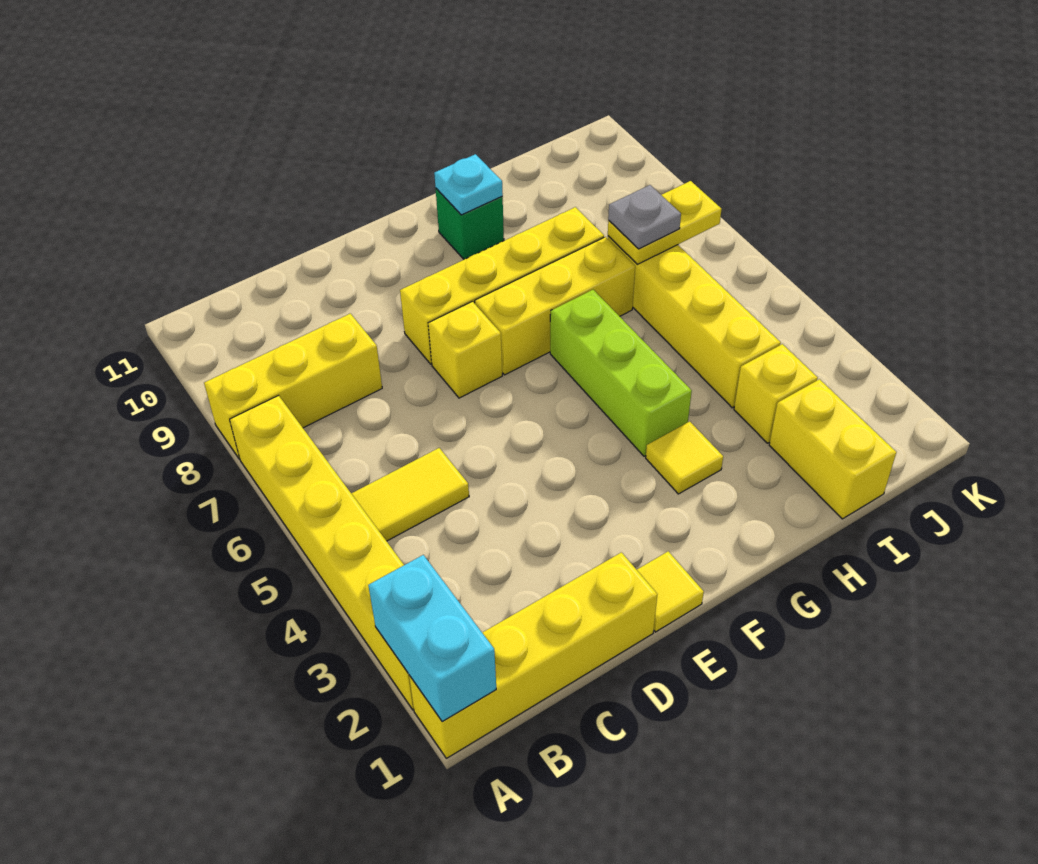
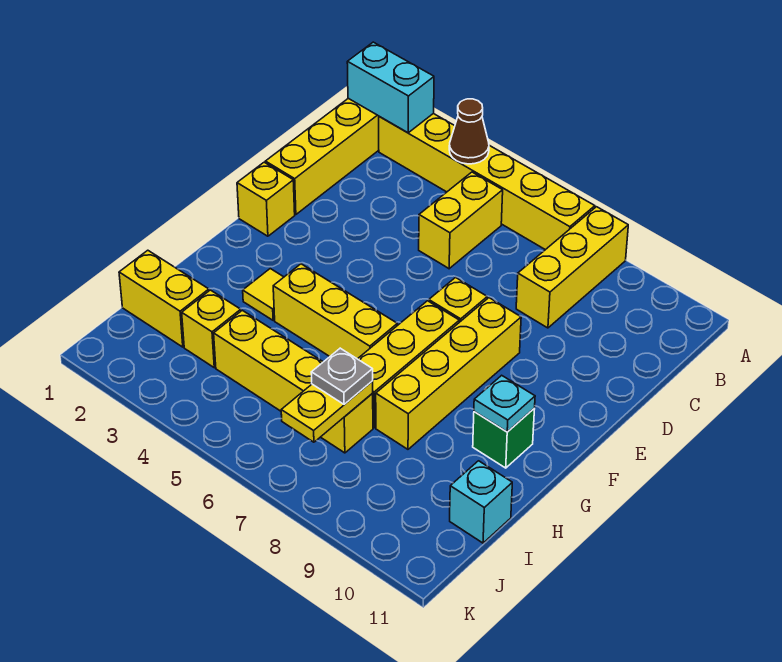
none -> brown 1x1 cone [449,99,489,164]
yellow 1x2 tile [351,448,469,541] -> yellow 1x2 brick [419,172,503,269]
yellow 1x1 tile [637,551,704,632] -> yellow 1x1 brick [237,162,295,236]
lime 1x3 brick [550,290,692,456] -> yellow 1x3 brick [273,264,397,359]
none -> cyan 1x1 brick [450,461,512,543]

